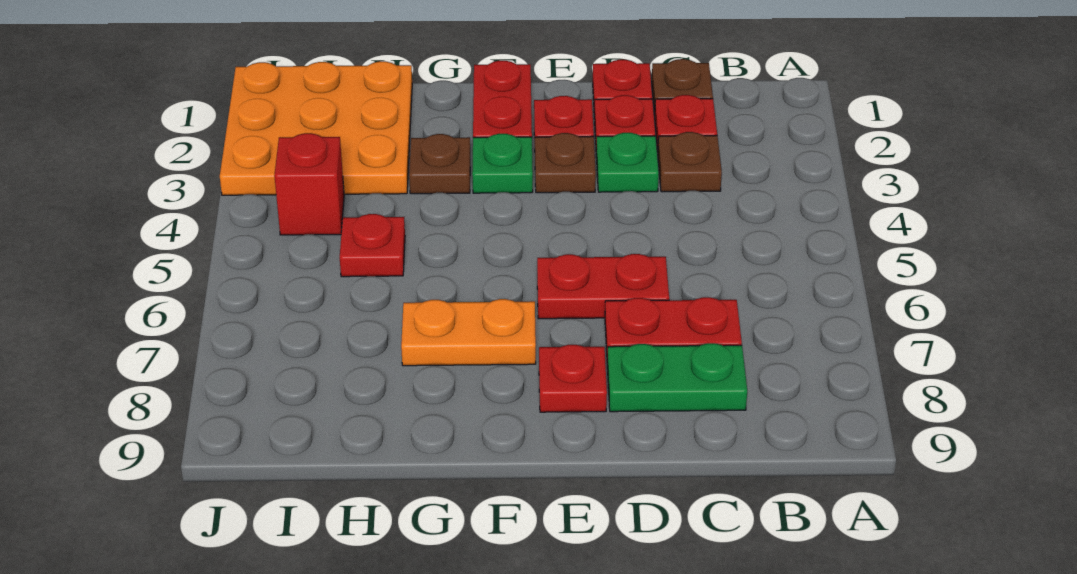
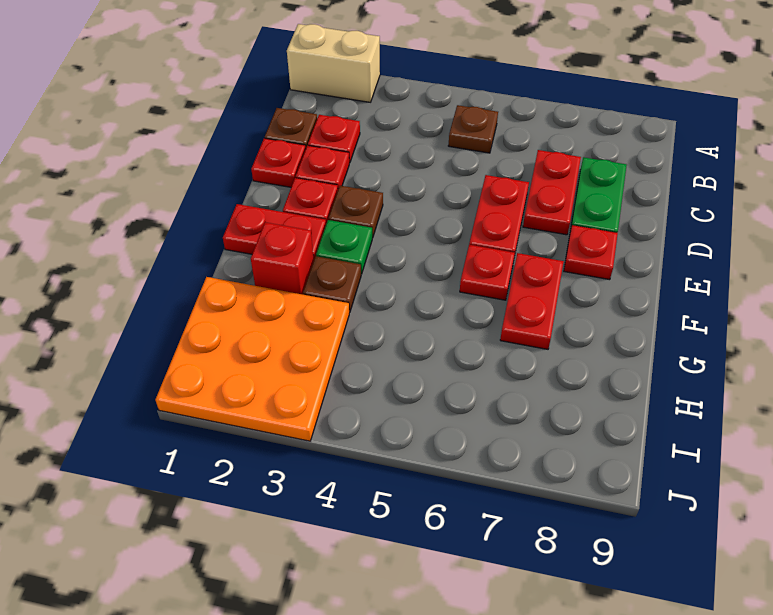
none -> tan 1x2 brick [287,24,380,102]
brown 1x1 plate [658,132,722,192] -> brown 1x1 plate moved to [448,105,498,153]
green 1x1 plate [596,133,659,192] -> none
orange 1x2 plate [401,299,536,366] -> red 1x2 plate [500,253,564,349]
red 1x1 plate [340,214,405,277] -> red 1x1 plate moved to [460,245,515,300]
red 1x1 brick [274,133,344,235] -> red 1x1 brick moved to [251,222,314,295]

